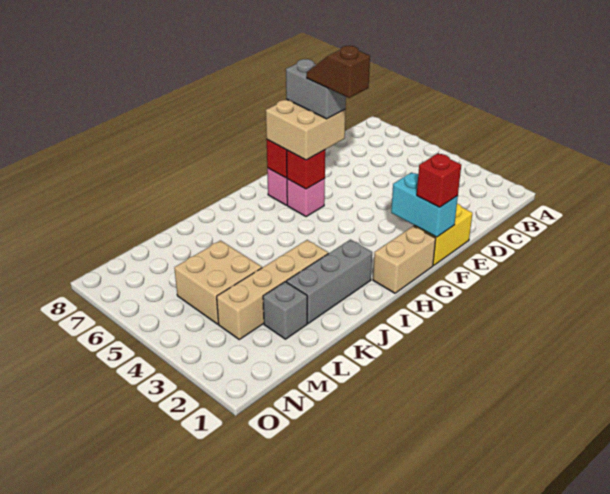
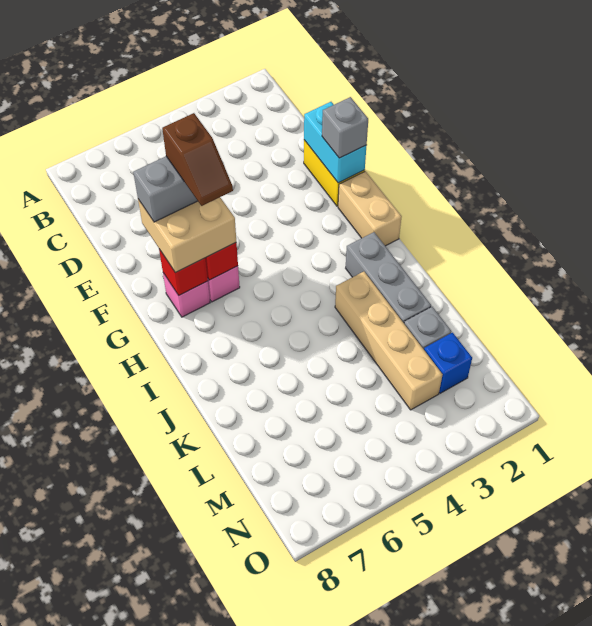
cyan 1x2 brick [391,173,458,237] -> cyan 1x2 brick turned to [304,102,367,183]
red 1x1 brick [417,154,461,207] -> grey 1x1 brick [322,97,368,158]
brown 1x2 slope [307,46,370,98] -> brown 1x2 slope turned to [162,113,233,206]
tan 2x2 brick [174,240,262,324] -> none
none -> blue 1x1 brick [424,333,472,393]

